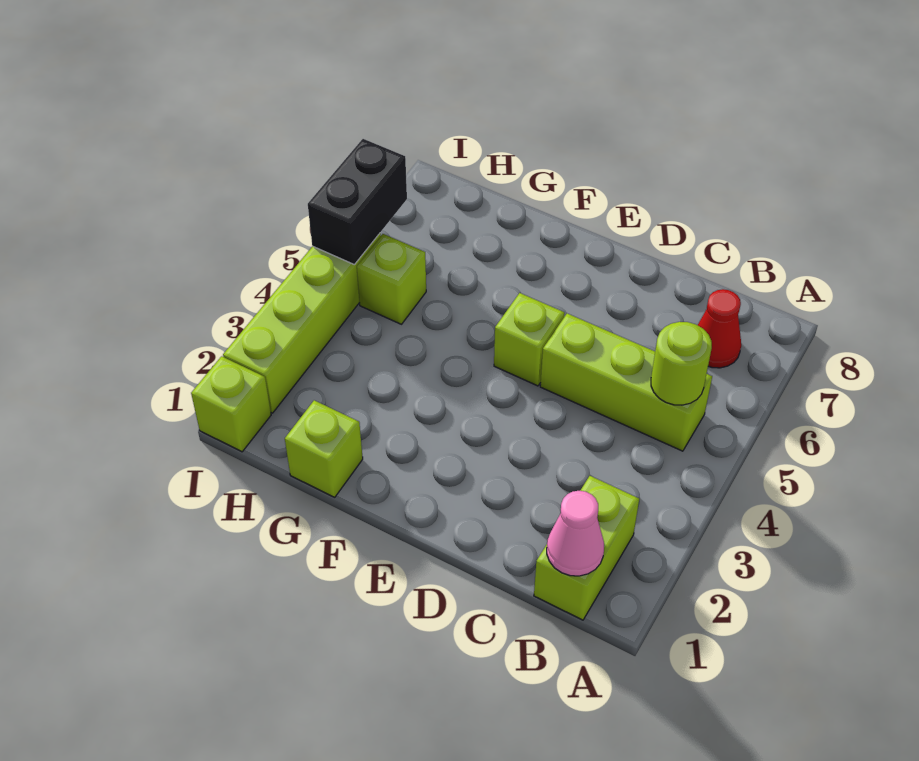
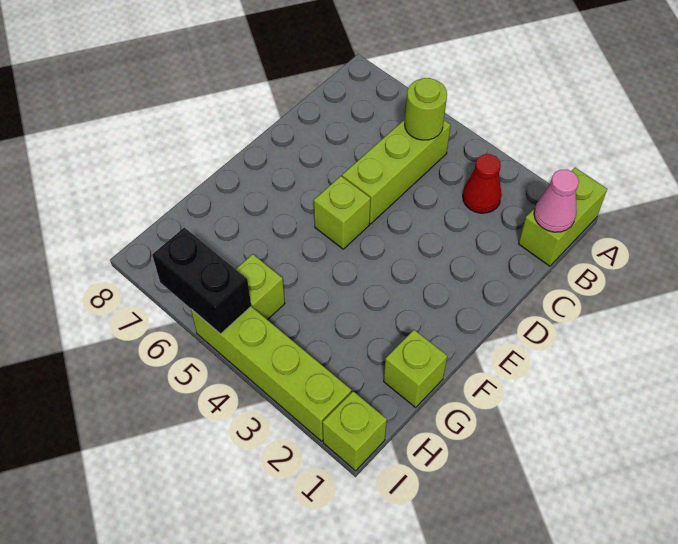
lime 1x2 brick [534,476,639,620] -> lime 1x2 brick turned to [519,168,607,266]
red 1x1 cone [698,289,741,368] -> red 1x1 cone moved to [463,154,502,213]

